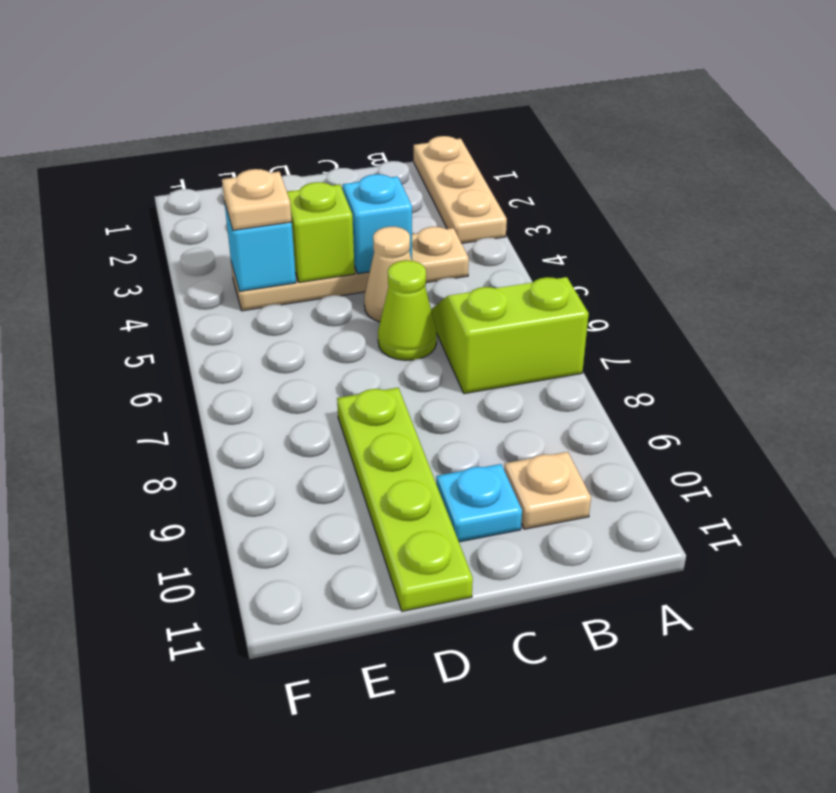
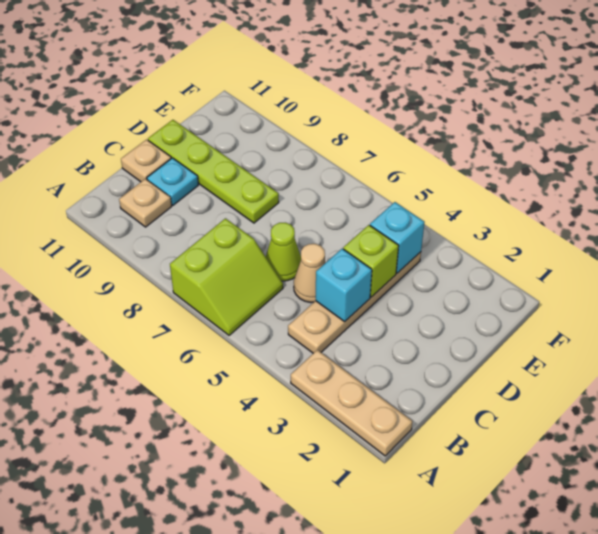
tan 1x1 plate [222,169,292,230] -> tan 1x1 plate moved to [121,140,171,182]

